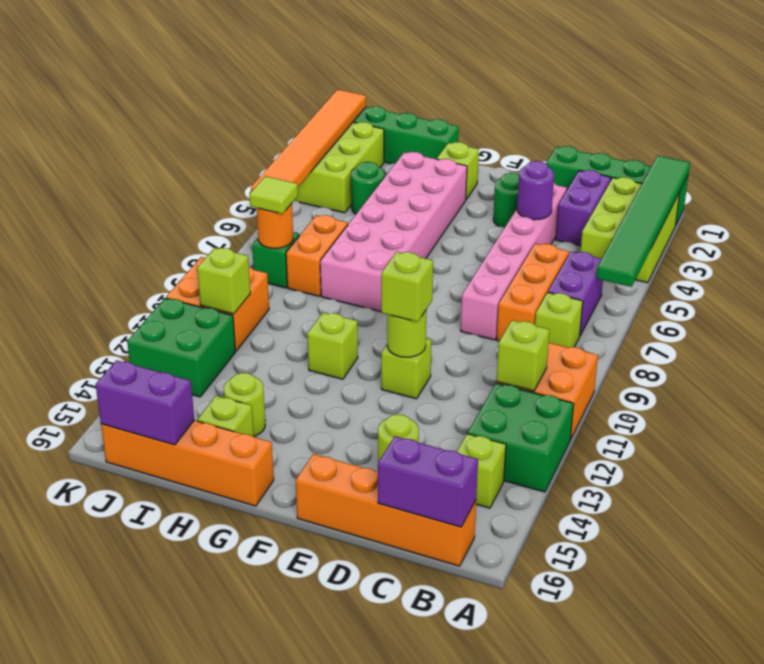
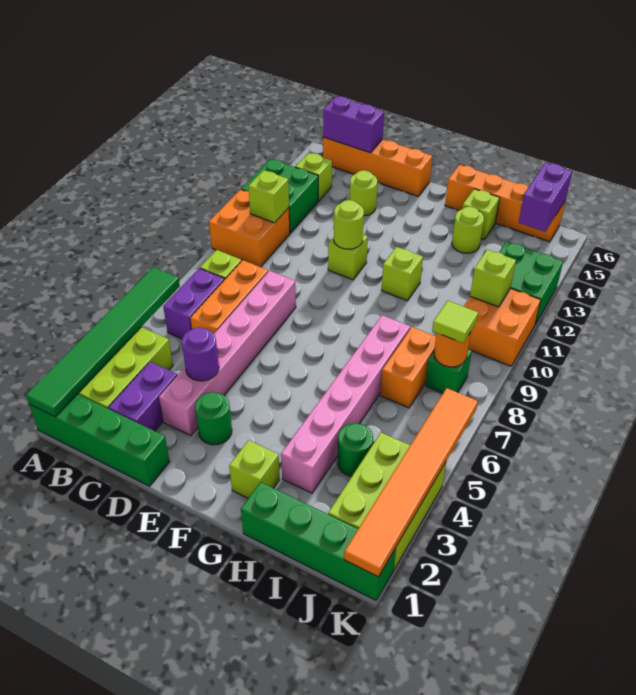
lime 1x1 brick [381,252,433,322] -> none
pink 2x6 brick [320,152,467,312] -> pink 1x6 brick [281,315,410,493]
purple 1x2 brick [96,360,194,445] -> purple 1x2 brick turned to [518,163,572,232]

